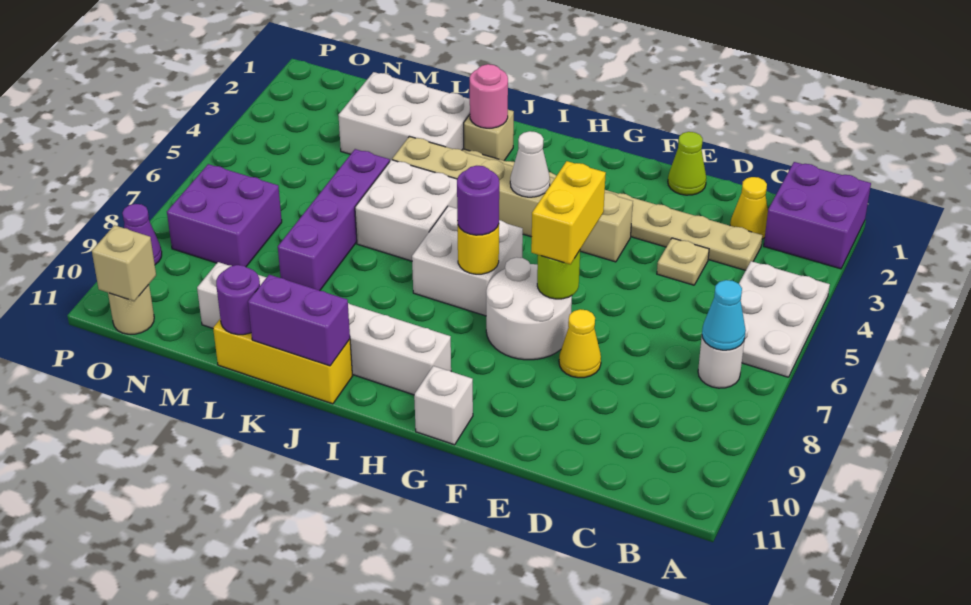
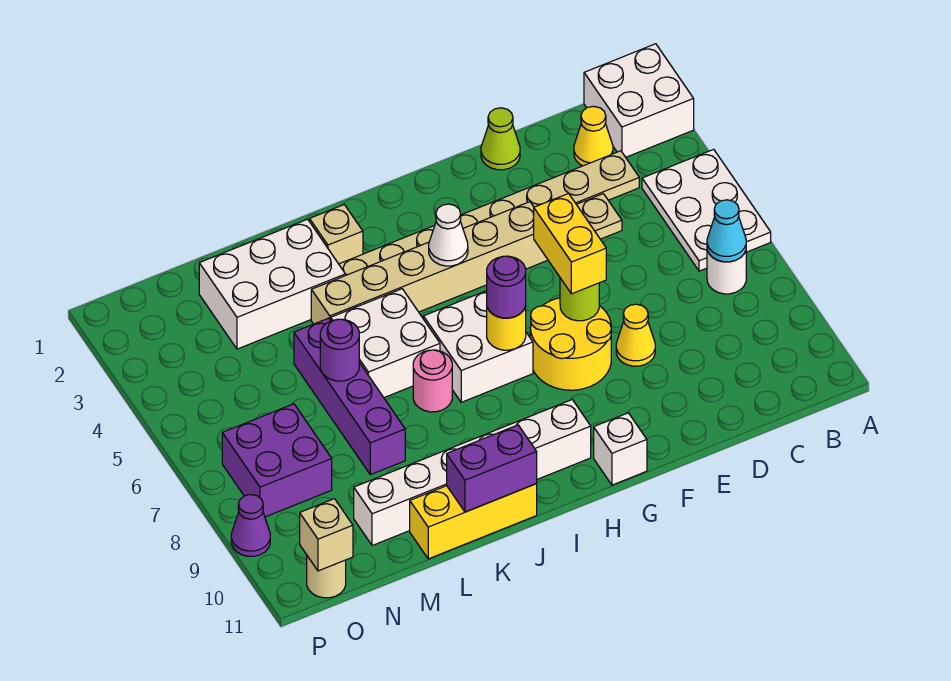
purple 2x2 brick [764,162,871,269] -> white 2x2 brick [584,44,694,157]
white 2x2 round brick [486,257,572,360] -> yellow 2x2 round brick [530,298,611,390]
pink 1x1 round brick [470,64,508,128] -> pink 1x1 round brick moved to [413,350,452,412]
purple 1x1 round brick [216,265,260,335] -> purple 1x1 round brick moved to [320,319,359,381]

